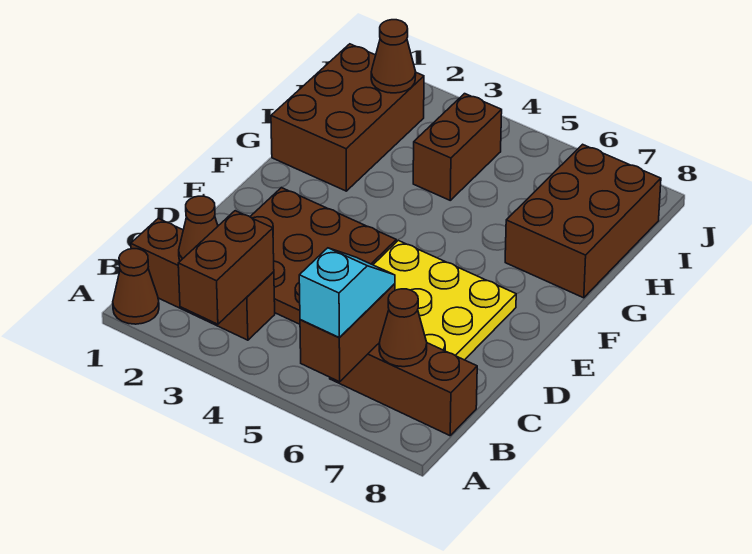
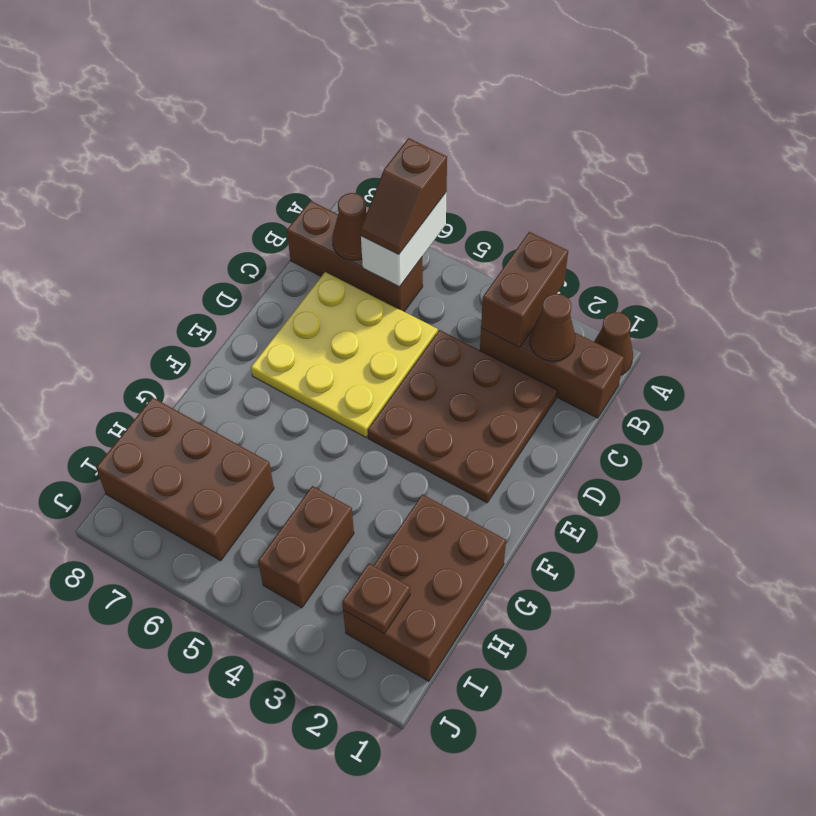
brown 1x2 brick [300,284,395,382] -> white 1x2 brick [361,192,447,287]
cyan 1x2 slope [299,248,395,338] -> brown 1x2 slope [361,138,447,255]
brown 2x3 brick [505,144,661,298] -> brown 2x3 brick turned to [96,397,274,561]
brown 1x1 cone [371,20,416,93] -> brown 1x1 plate [342,563,410,633]

